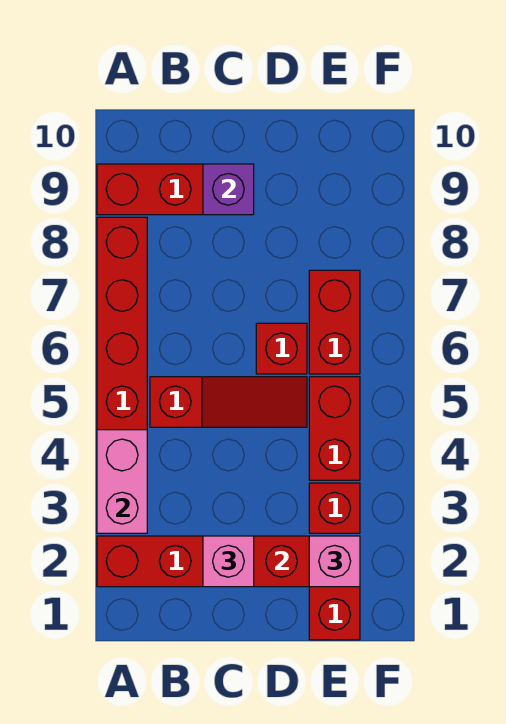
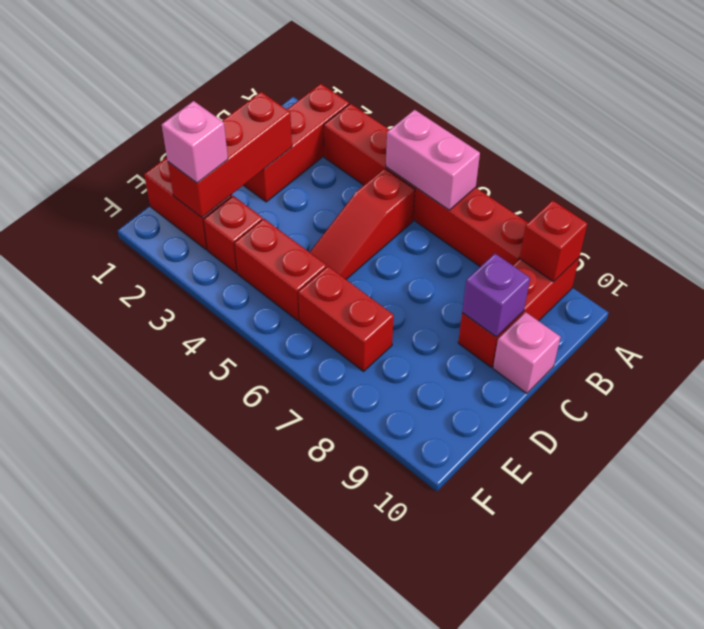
pink 1x2 brick [97,430,147,533] -> pink 1x2 brick moved to [386,110,480,210]
pink 1x1 brick [203,536,254,587] -> pink 1x1 brick moved to [493,312,561,393]
red 1x1 brick [256,323,307,374] -> red 1x1 brick moved to [520,200,587,282]

